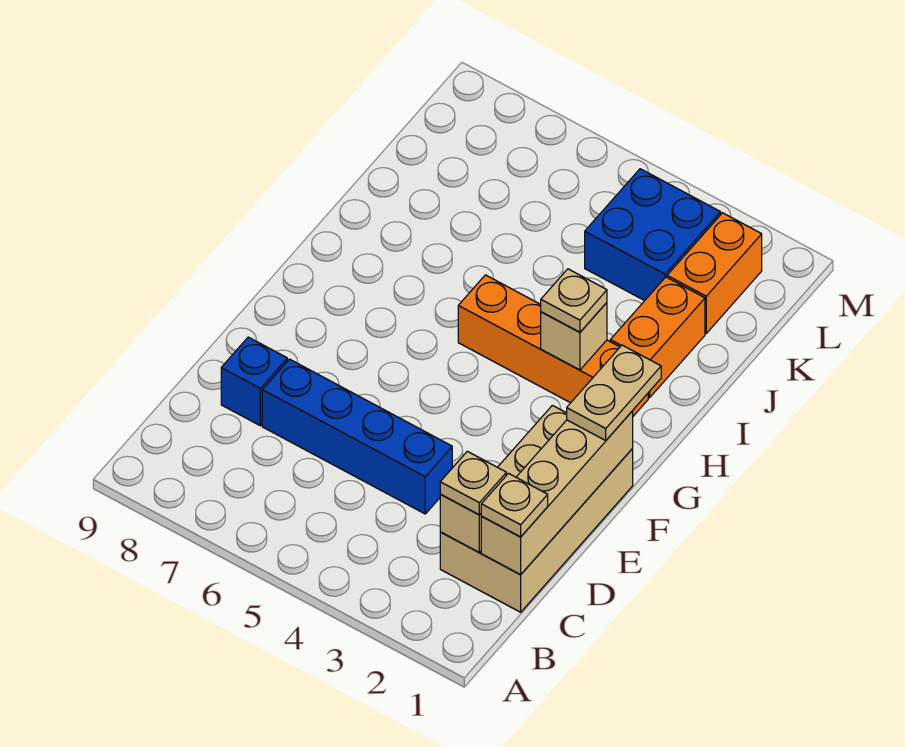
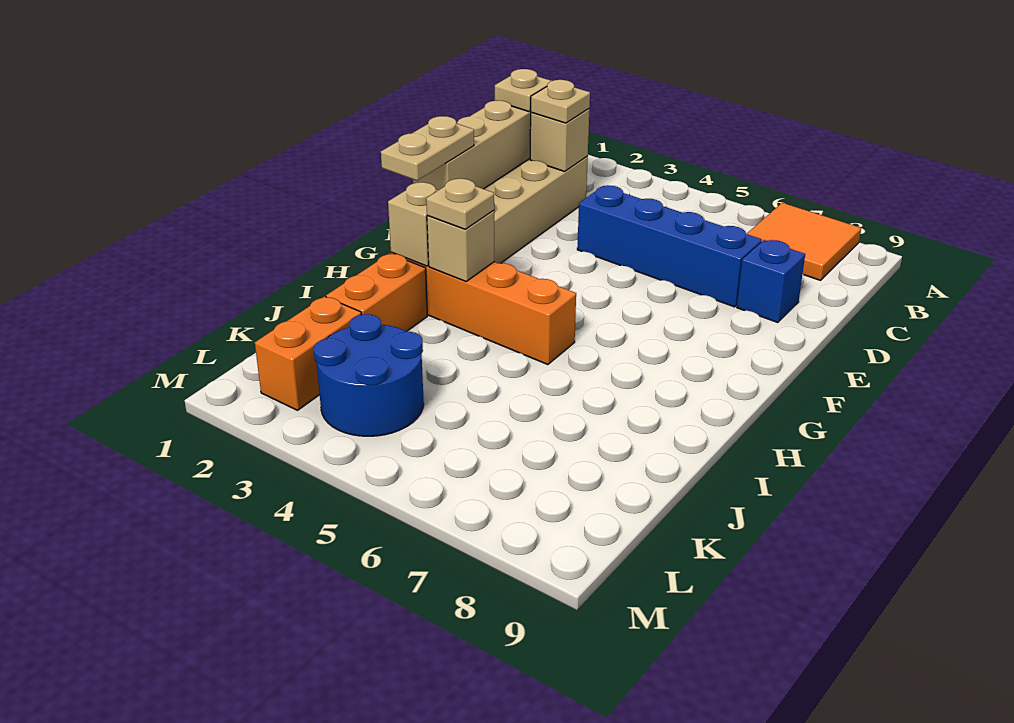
none -> orange 2x2 tile [747,203,861,280]
none -> tan 1x1 brick [388,182,438,266]
blue 2x2 brick [585,169,721,301] -> blue 2x2 round brick [314,314,424,436]

